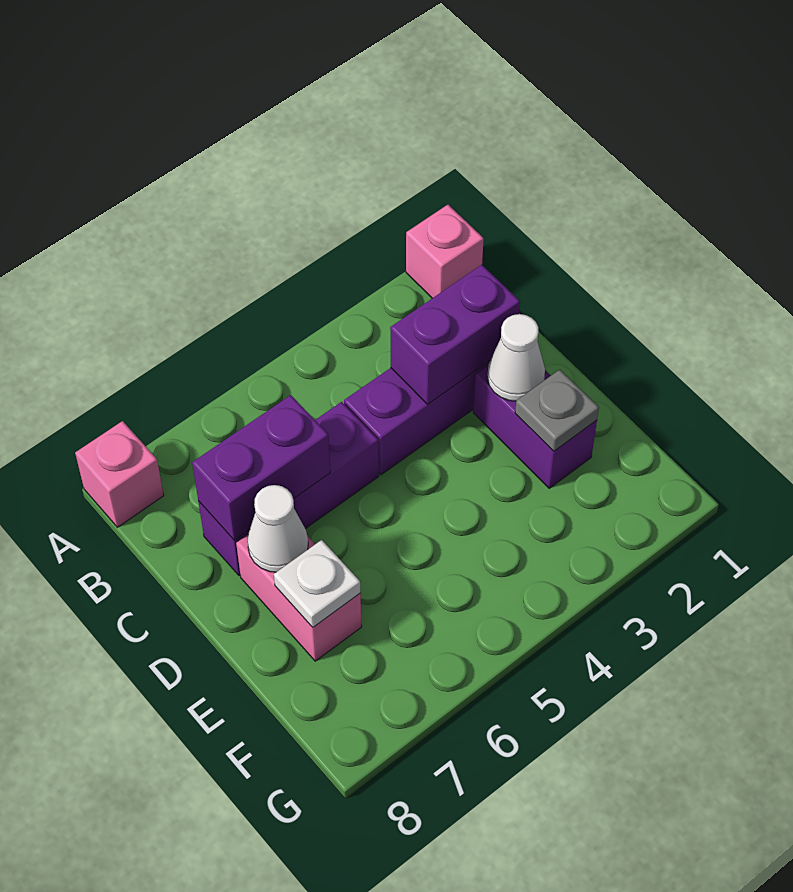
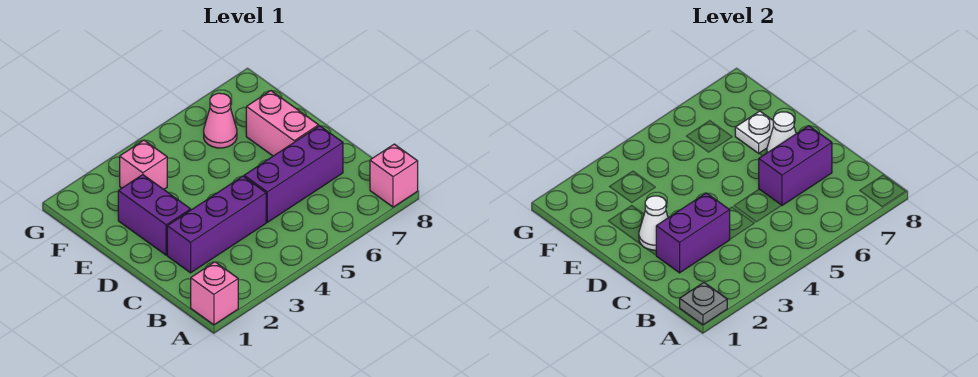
grey 1x1 plate [515,370,599,451] -> grey 1x1 plate moved to [680,283,727,325]
none -> pink 1x1 brick [120,140,167,189]
none -> pink 1x1 cone [204,93,237,148]

